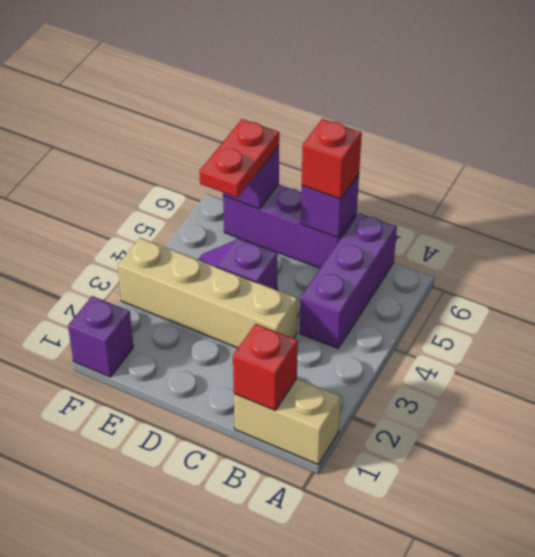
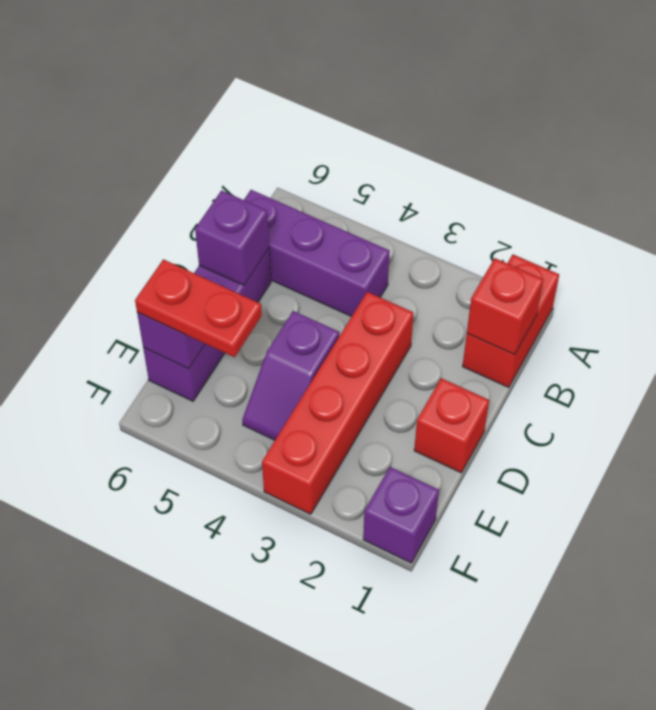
tan 1x2 brick [234,379,341,465] -> red 1x2 brick [463,255,559,388]
tan 1x4 brick [118,238,297,348] -> red 1x4 brick [262,292,413,514]
red 1x1 brick [302,119,362,199] -> red 1x1 brick moved to [414,378,489,473]

